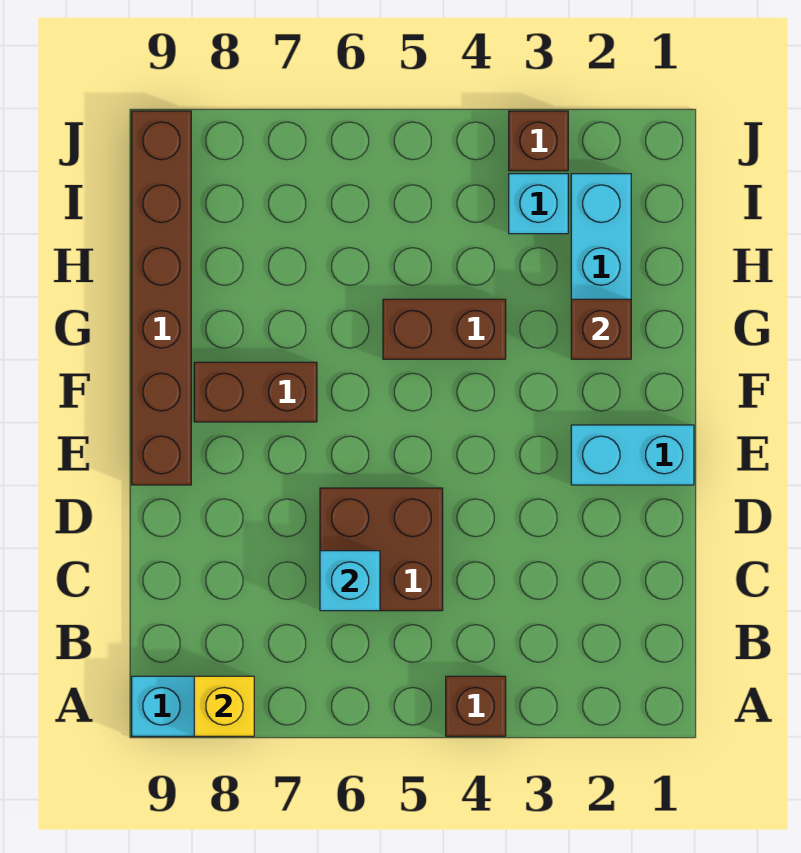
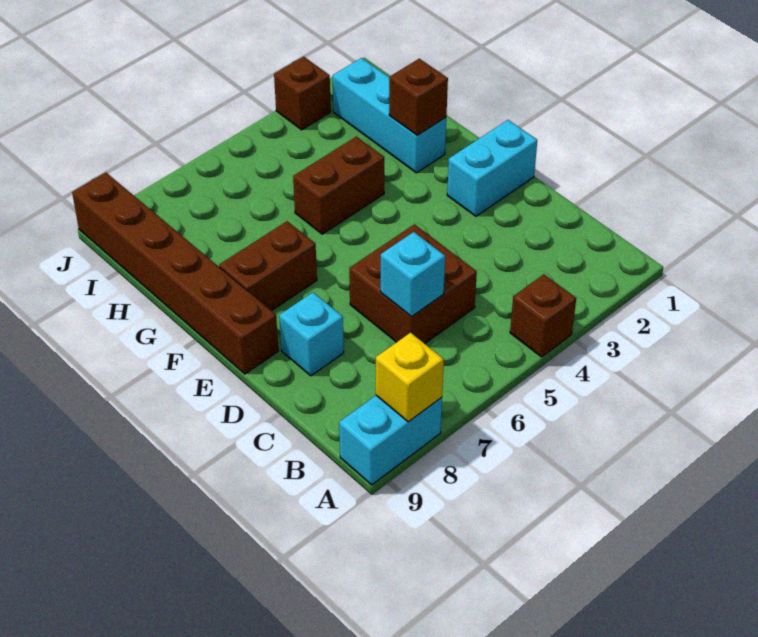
cyan 1x1 brick [509,174,568,234] -> cyan 1x1 brick moved to [279,293,344,376]

